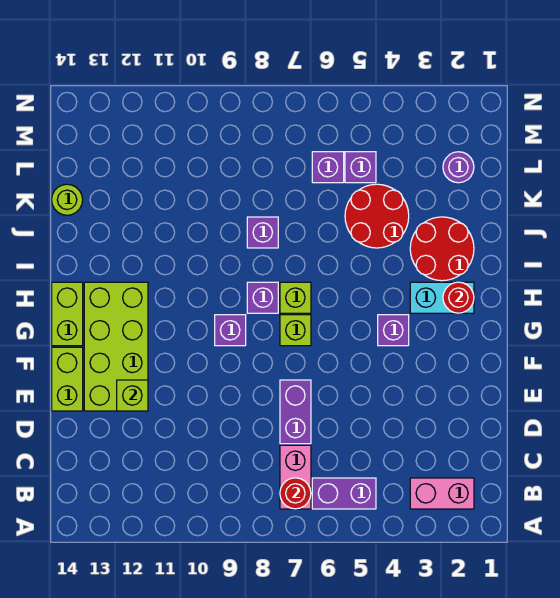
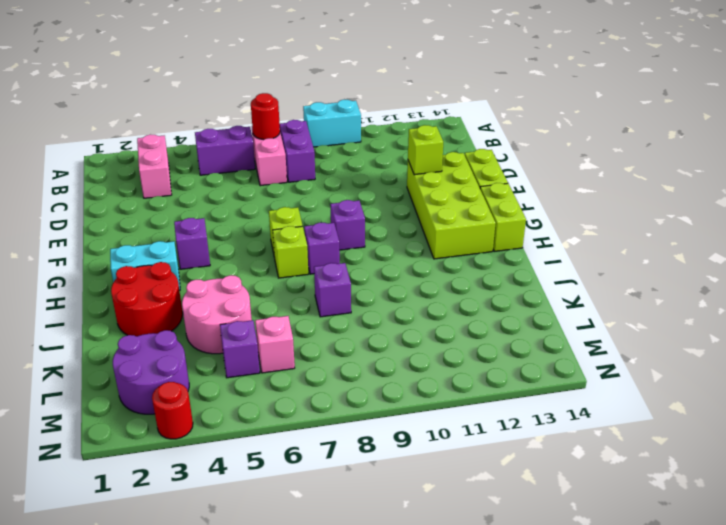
none -> cyan 1x2 brick [303,100,361,147]
pink 1x2 brick [410,478,474,509] -> pink 1x2 brick turned to [137,134,172,198]
purple 1x2 brick [280,380,311,444] -> purple 1x2 brick moved to [280,120,315,182]
red 1x1 round brick [443,282,474,313] -> red 1x1 round brick moved to [152,382,193,439]
red 2x2 round brick [345,184,409,248] -> pink 2x2 round brick [182,275,252,354]
lime 1x1 round brick [52,184,83,215] -> none
purple 1x1 round brick [443,152,474,183] -> purple 2x2 round brick [113,330,189,414]
purple 1x1 brick [312,152,344,183] -> pink 1x1 brick [255,316,295,373]

